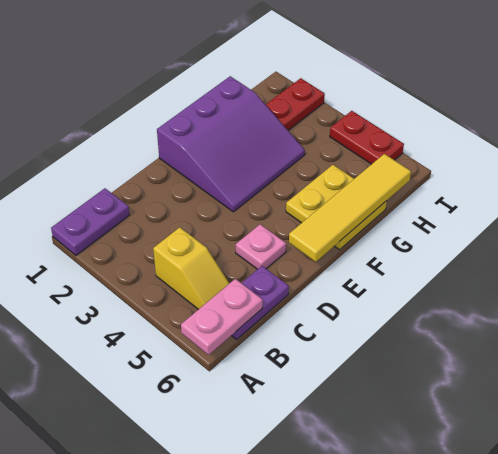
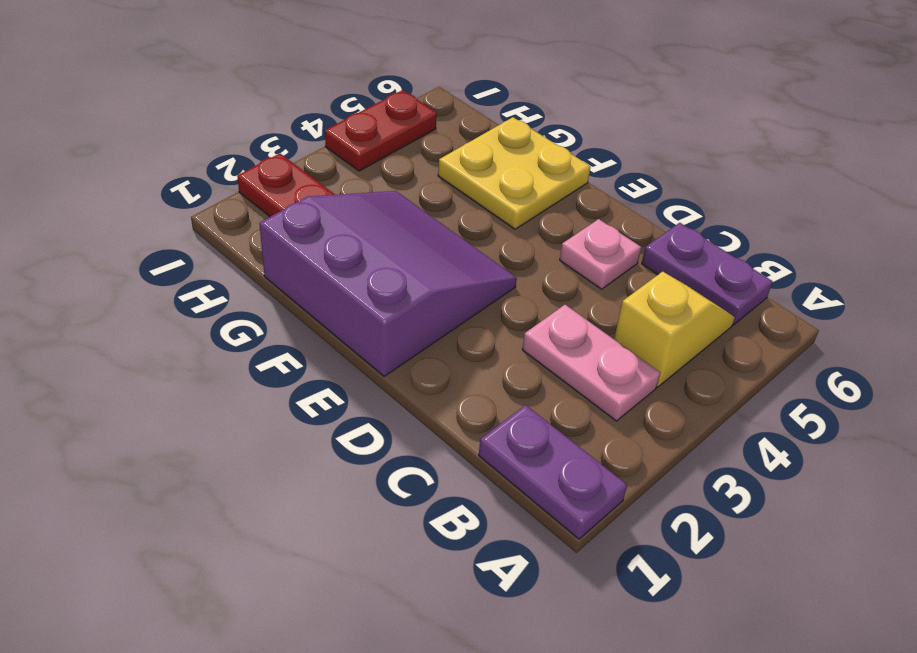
pink 1x2 plate [181,279,263,355] -> pink 1x2 plate moved to [522,305,660,421]
yellow 1x4 tile [289,154,411,262] -> none

